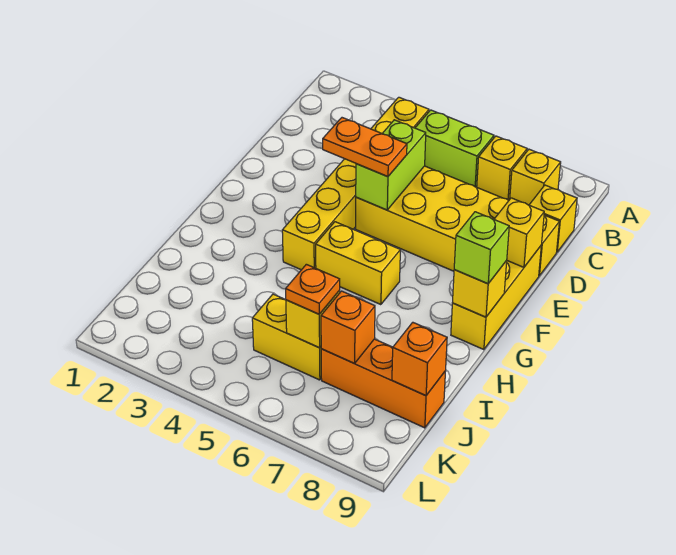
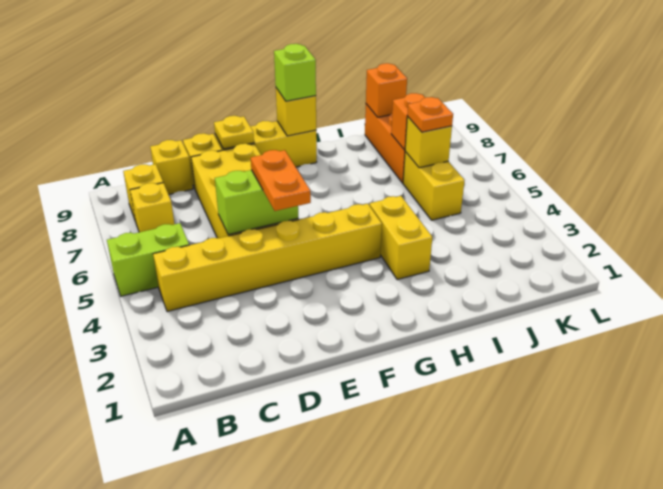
lime 1x2 brick [416,110,494,187] -> lime 1x2 brick turned to [107,223,189,296]
yellow 1x1 brick [494,198,544,267] -> yellow 1x1 plate [214,116,254,149]
yellow 1x2 brick [316,222,400,305] -> yellow 1x2 brick moved to [369,196,432,280]

